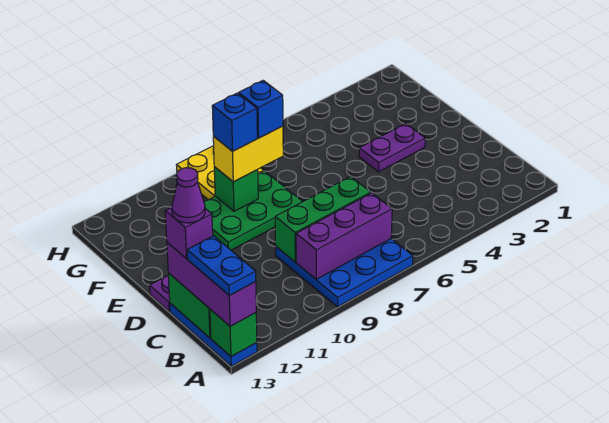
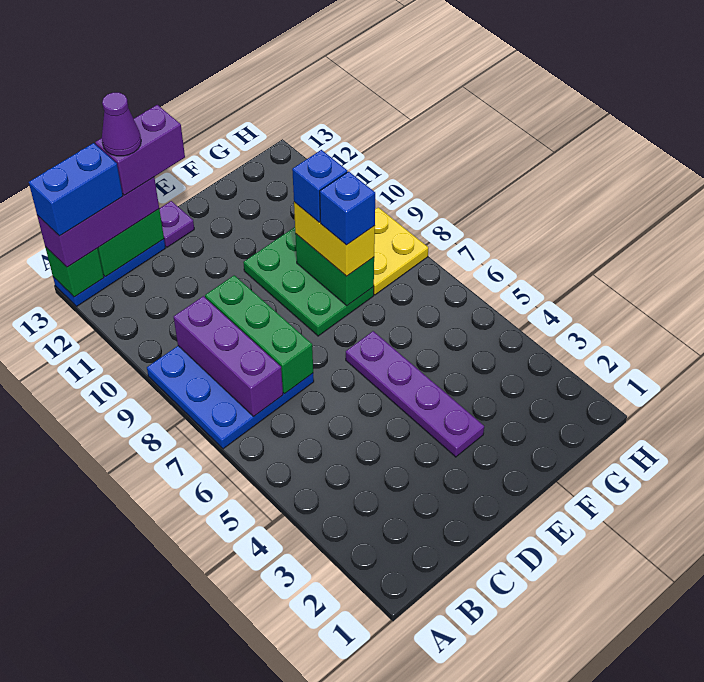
blue 1x2 plate [187,236,256,295] -> blue 1x2 brick [29,143,123,236]
purple 1x1 brick [165,207,213,259] -> purple 1x2 brick [95,105,185,195]
purple 1x2 plate [359,124,425,172] -> purple 1x4 plate [346,331,484,457]
green 1x1 brick [214,167,258,211] -> green 1x2 brick [295,234,374,306]

